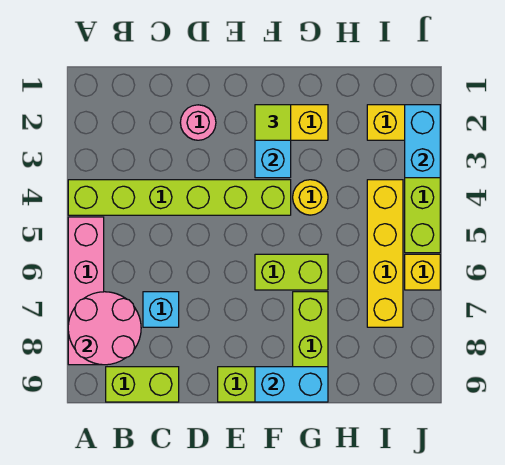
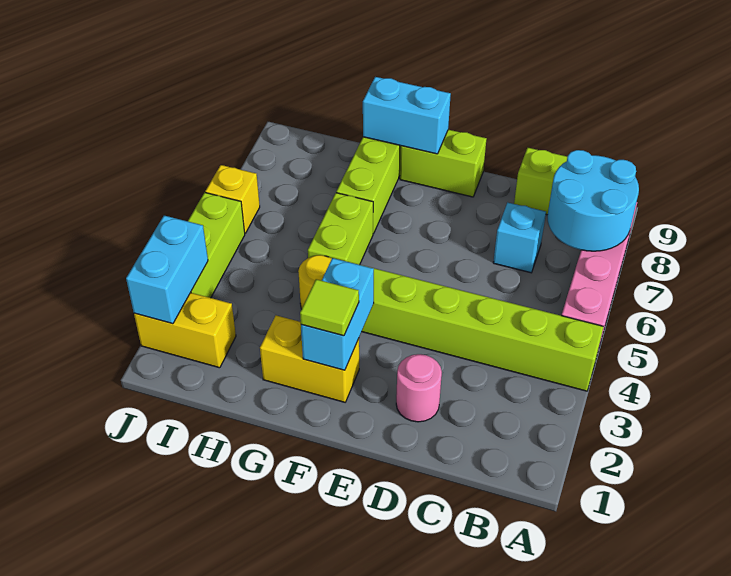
pink 2x2 round brick [68,292,141,365] -> cyan 2x2 round brick [548,150,639,251]
lime 1x2 brick [255,254,328,290] -> lime 1x2 brick turned to [308,193,373,265]
yellow 1x4 brick [367,180,403,327] -> none

